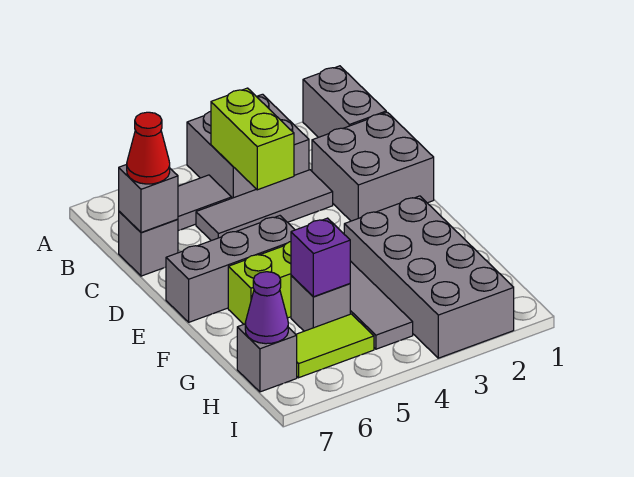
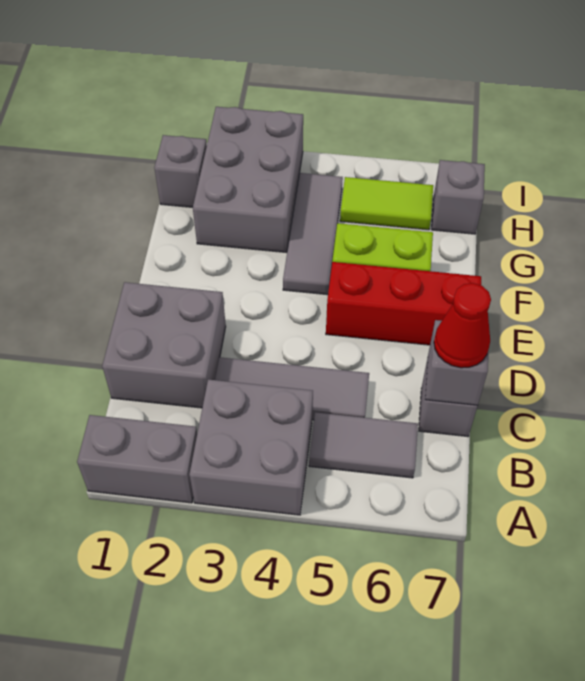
grey 1x2 brick [303,66,386,137] -> grey 1x2 brick turned to [77,415,197,503]
lime 1x2 brick [211,88,294,190] -> none
grey 1x3 brick [166,216,295,322] -> red 1x3 brick [326,262,481,345]
grey 2x4 brick [344,196,514,358] -> grey 2x3 brick [193,107,303,253]
grey 1x1 brick [291,275,350,331] -> grey 1x1 brick moved to [154,135,207,207]
purple 1x1 brick [291,218,350,297] -> none
purple 1x1 cone [245,272,288,344] -> none

